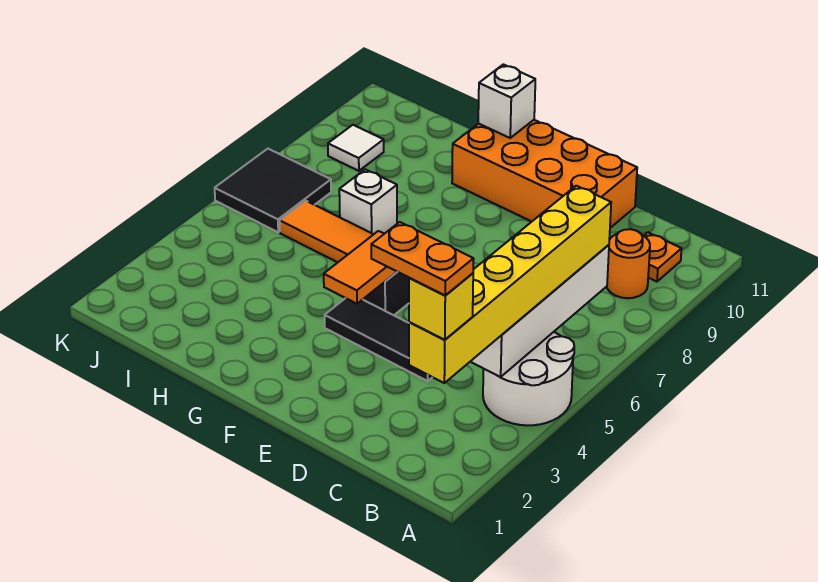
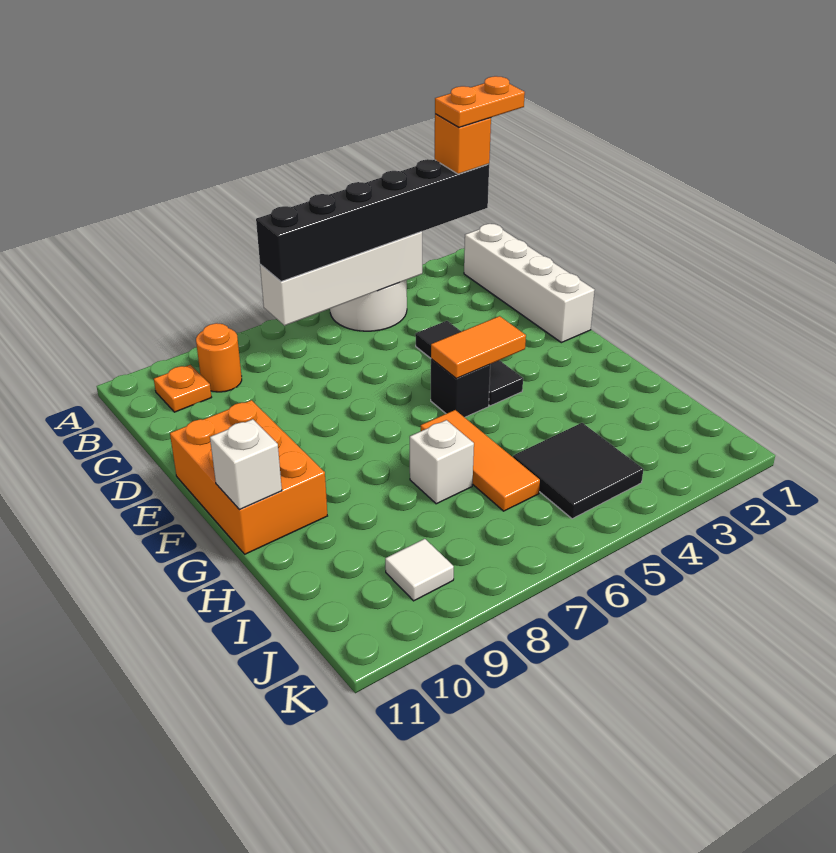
none -> white 1x4 brick [464,224,595,343]
yellow 1x6 brick [409,186,611,383] -> black 1x6 brick [256,159,489,281]
yellow 1x1 brick [409,273,473,340] -> orange 1x1 brick [435,114,491,174]
orange 1x2 plate [371,222,474,295] -> orange 1x2 plate turned to [435,76,525,127]
orange 2x4 brick [452,120,637,228] -> orange 2x3 brick [170,400,327,554]
black 2x2 tile [215,149,331,232] -> black 2x2 tile moved to [513,423,643,519]

